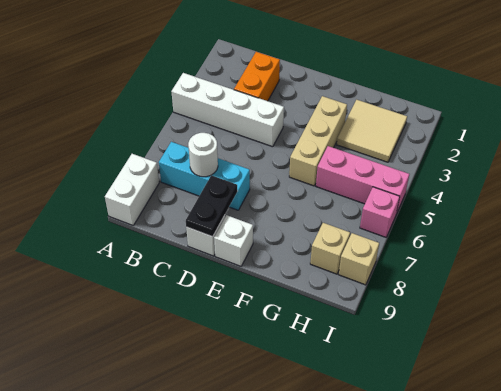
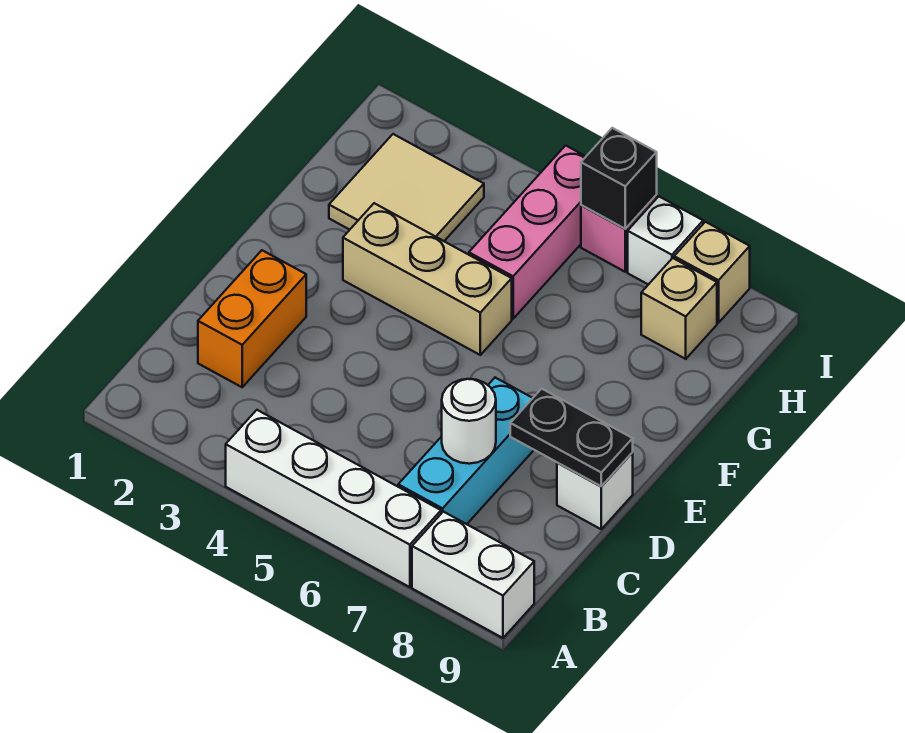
white 1x4 brick [171,73,284,147] -> white 1x4 brick turned to [226,410,441,587]
orange 1x2 brick [234,52,280,101] -> orange 1x2 brick turned to [198,250,306,387]
white 1x1 brick [214,215,253,266] -> white 1x1 brick moved to [628,197,703,285]
none -> black 1x1 brick [581,128,657,229]

